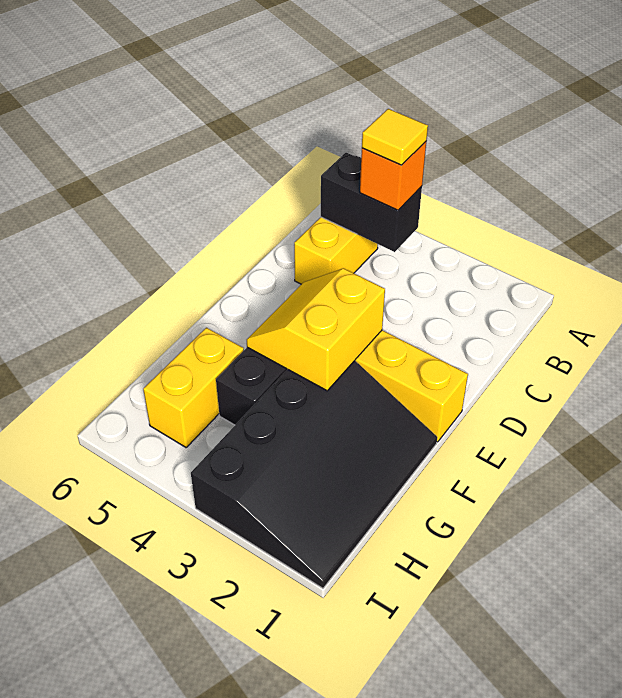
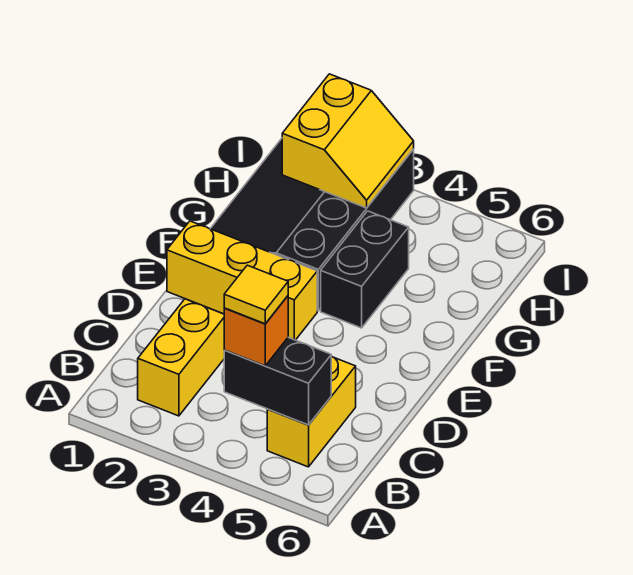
yellow 2x2 slope [247,268,385,391] -> yellow 2x2 slope moved to [282,74,414,208]
yellow 1x2 brick [143,328,244,447] -> yellow 1x2 brick moved to [138,299,224,416]

